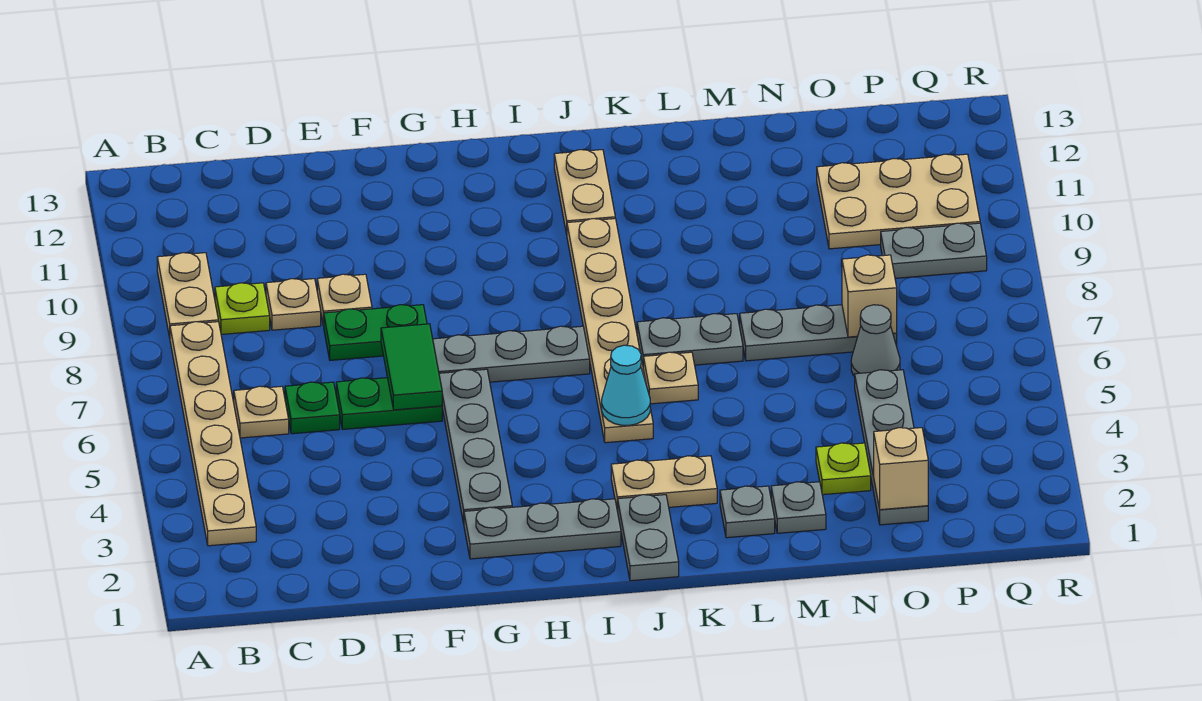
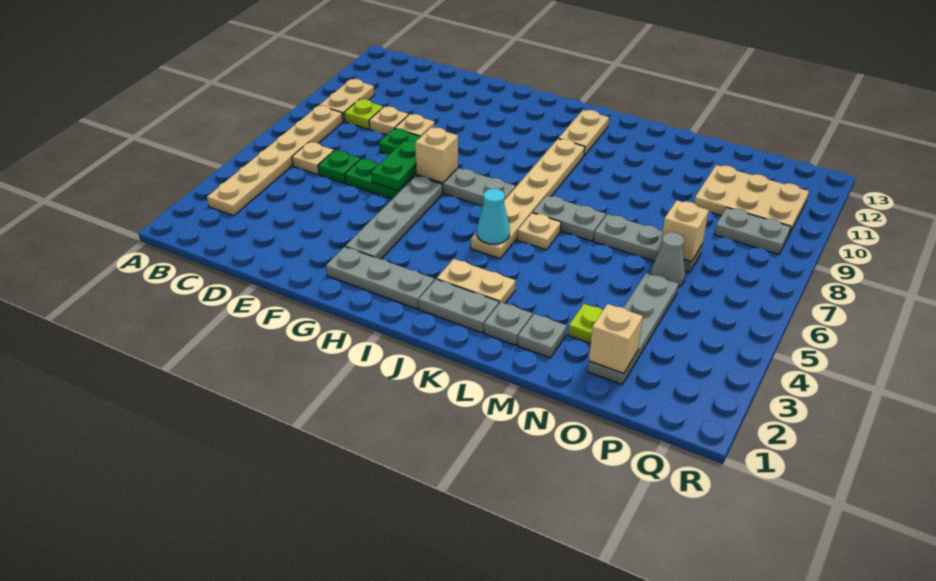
green 1x2 tile [381,324,442,410] -> green 1x2 plate [371,141,416,191]
none -> tan 1x1 brick [415,127,458,183]
grey 1x2 plate [617,495,679,581] -> grey 1x2 plate turned to [418,279,499,333]

